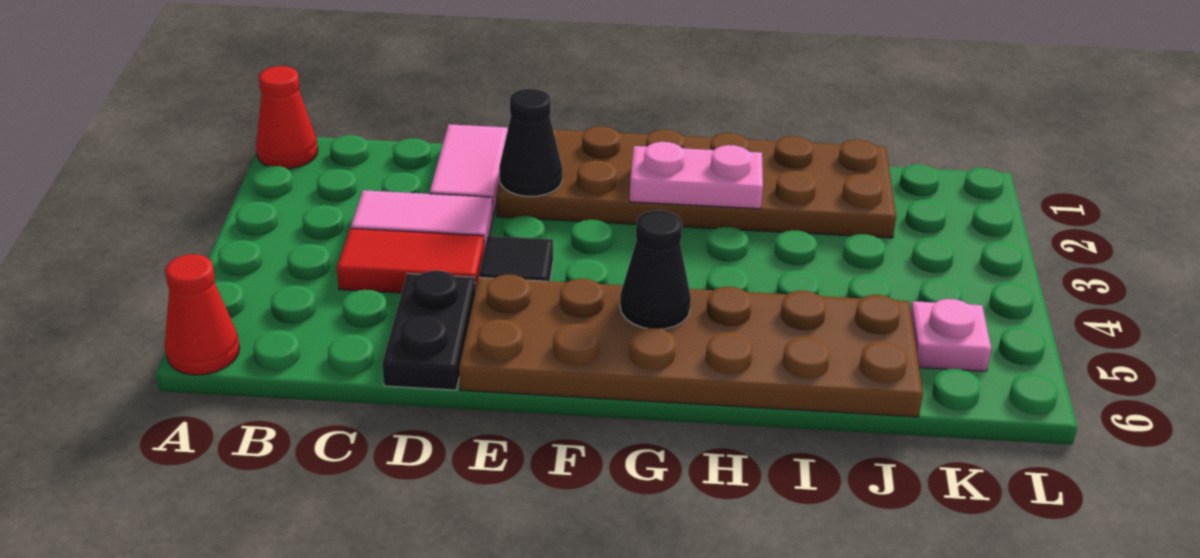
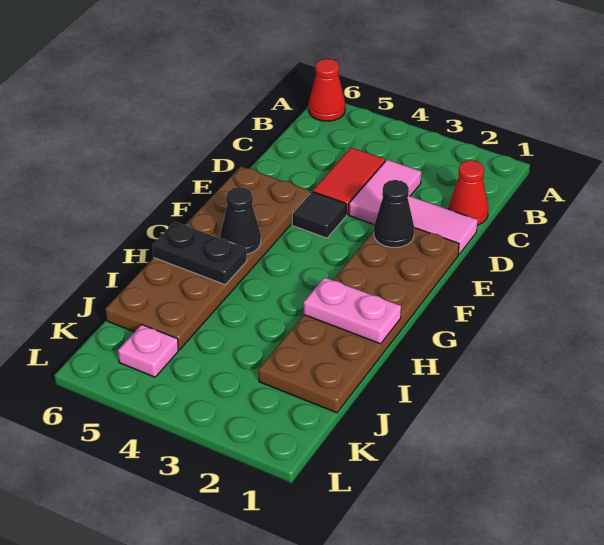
red 1x1 cone [256,66,318,169] -> red 1x1 cone moved to [449,160,488,225]
black 1x2 plate [382,271,475,390] -> black 1x2 plate moved to [153,222,247,285]
pink 1x2 plate [630,142,763,209] -> pink 1x2 plate turned to [304,277,401,344]

